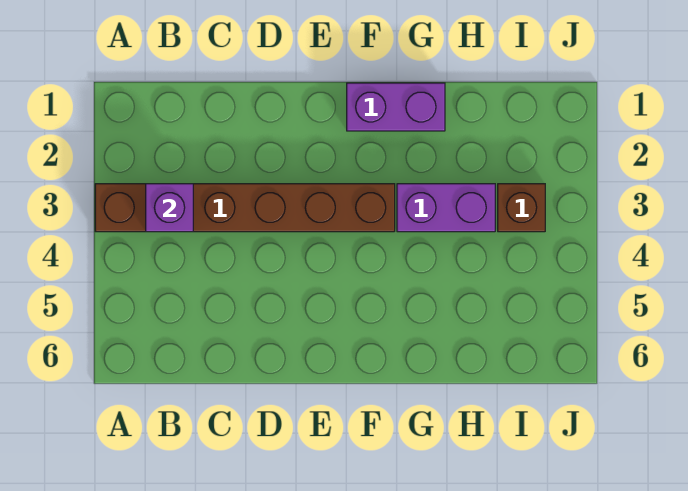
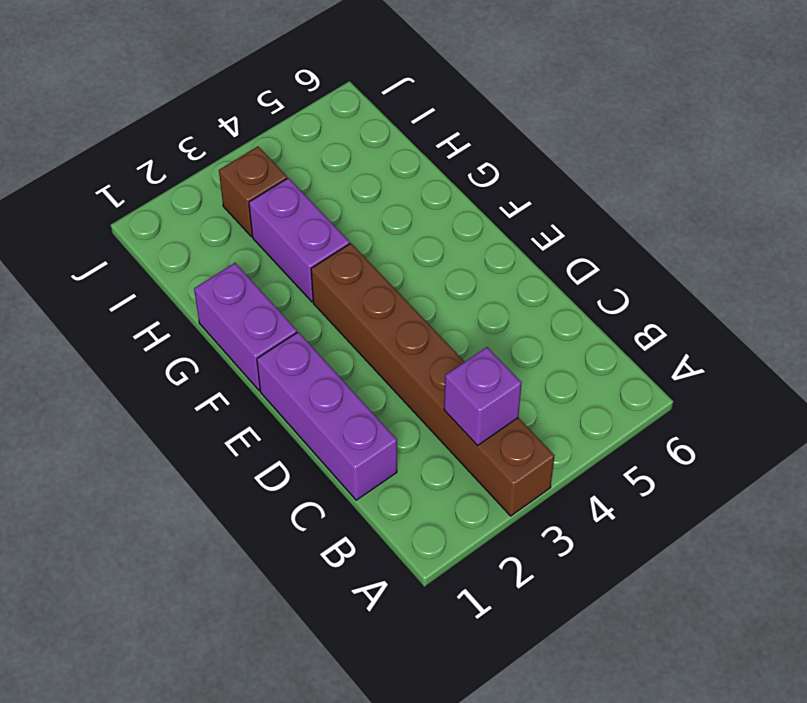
none -> purple 1x3 brick [257,332,397,500]

